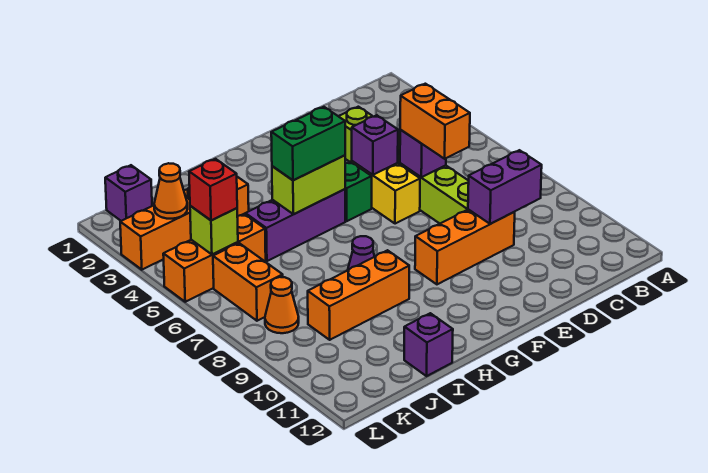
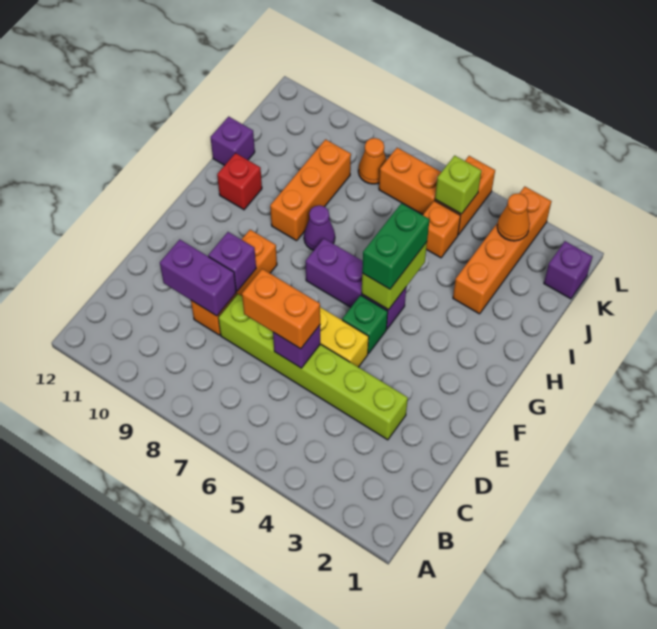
purple 1x2 brick [468,150,542,224] -> purple 1x2 brick turned to [160,239,236,316]
purple 1x1 brick [352,115,398,175] -> purple 1x1 brick moved to [208,232,256,291]
purple 1x3 brick [245,189,345,261] -> purple 1x3 brick turned to [306,239,406,329]
red 1x1 brick [189,159,237,221] -> red 1x1 brick moved to [217,153,262,210]

